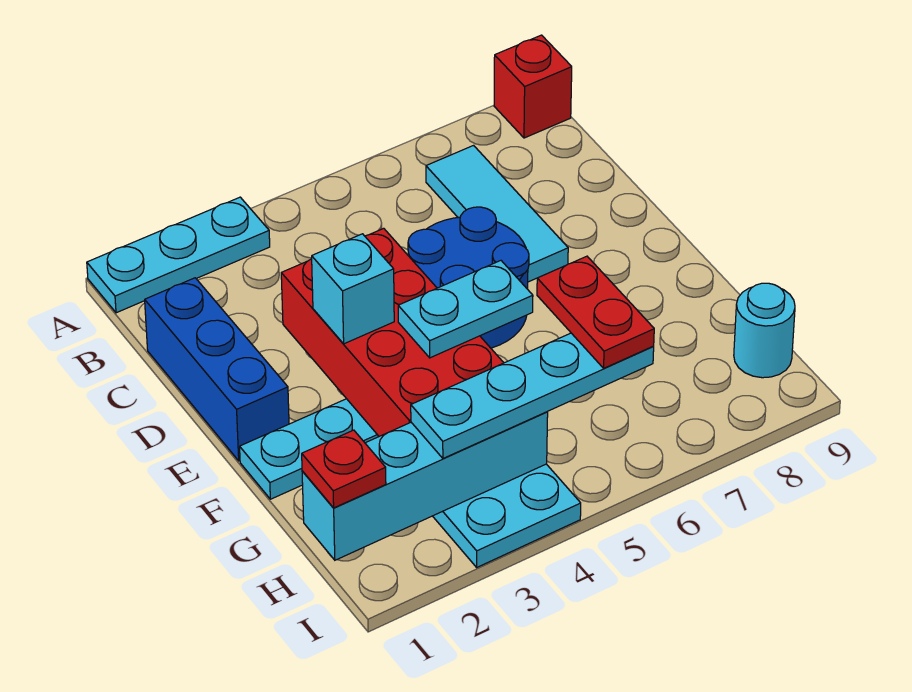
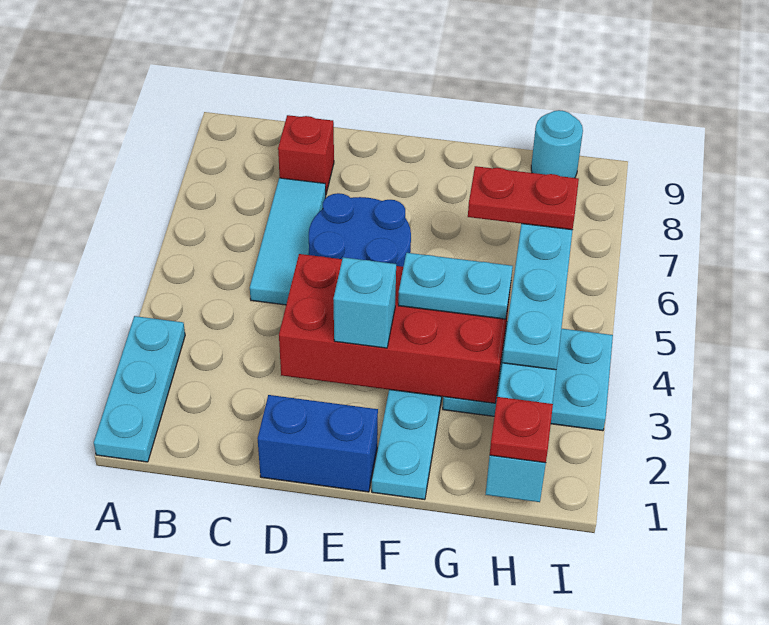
red 1x1 brick [494,35,572,138] -> red 1x1 brick moved to [278,115,334,194]
cyan 1x3 tile [426,146,568,282] -> cyan 1x3 tile turned to [250,178,326,305]
blue 1x3 brick [145,278,289,461] -> blue 1x2 brick [258,395,378,492]
cyan 1x2 plate [398,261,533,358] -> cyan 1x2 plate turned to [398,253,513,319]

